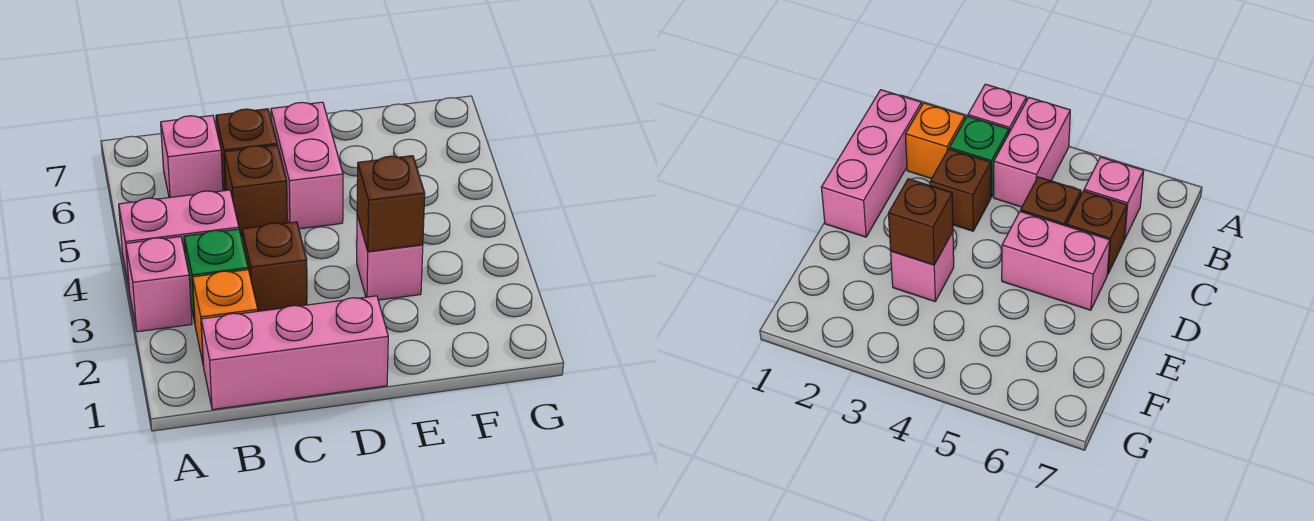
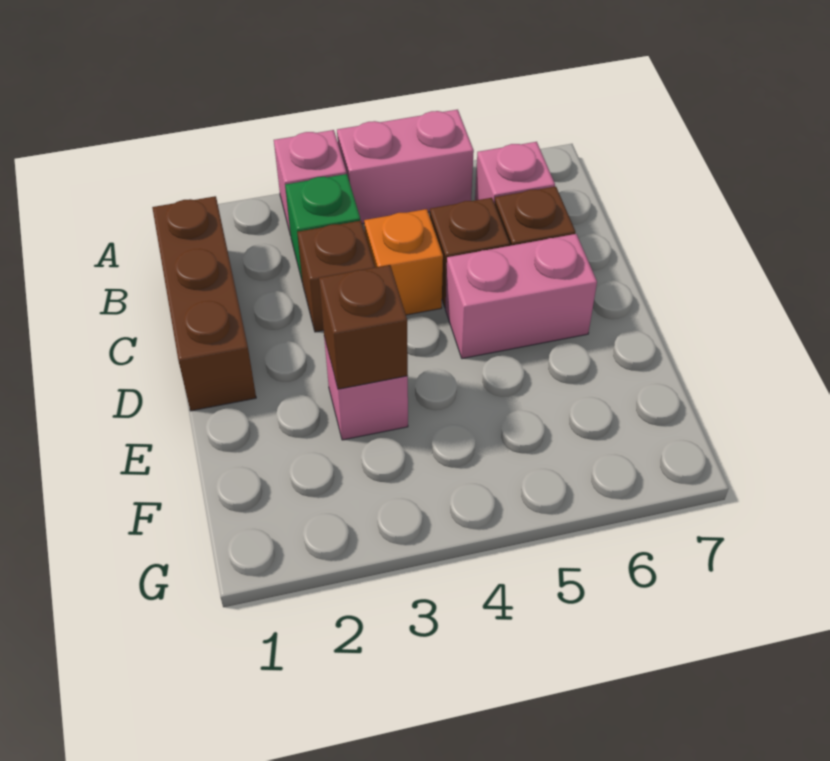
pink 1x2 brick [119,190,239,287] -> pink 1x2 brick turned to [337,110,474,224]
pink 1x3 brick [201,296,388,410] -> brown 1x3 brick [152,196,256,411]
orange 1x1 brick [193,270,258,366] -> orange 1x1 brick moved to [364,209,443,315]

